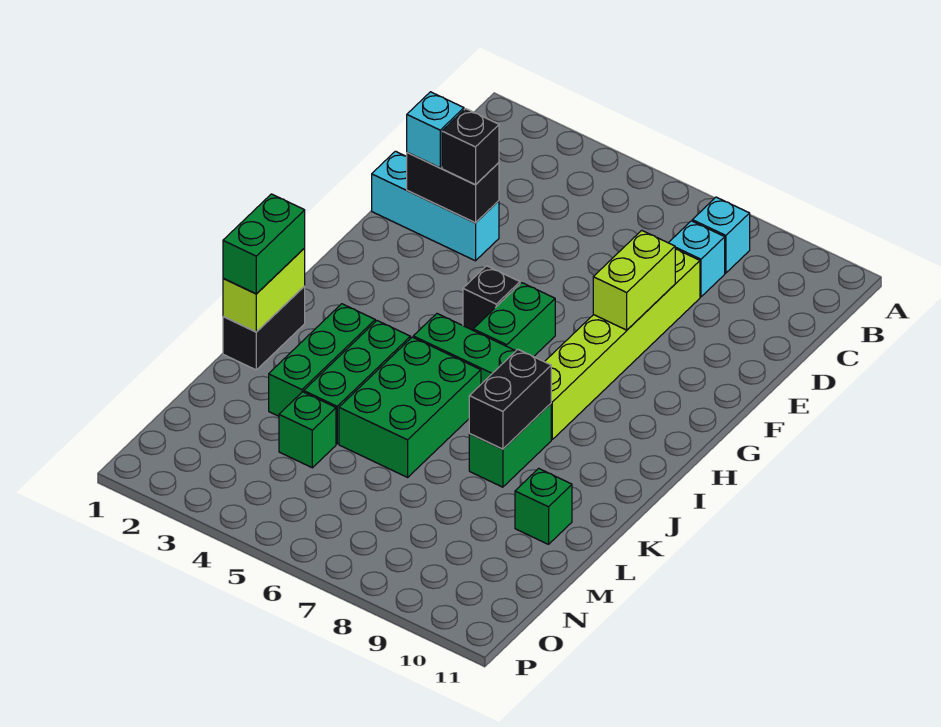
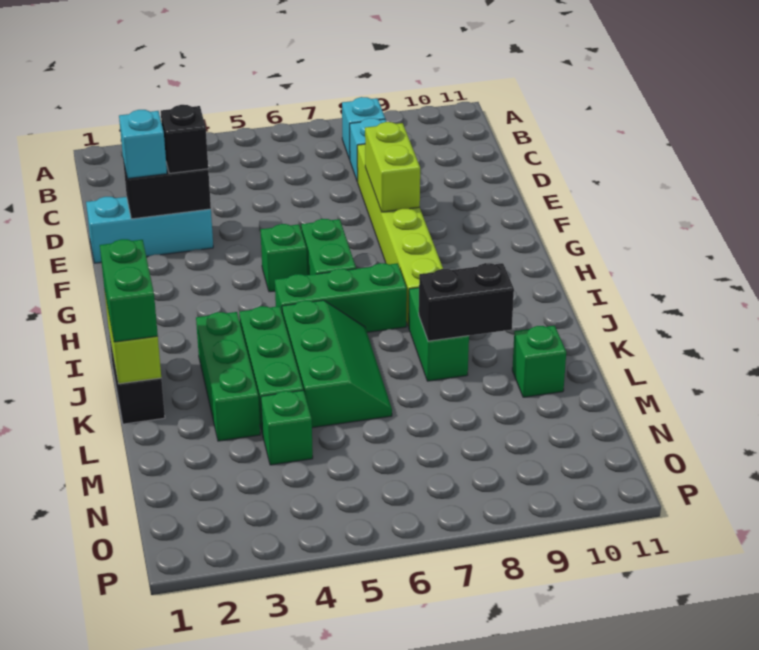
black 1x1 brick [463,266,520,330] -> green 1x1 brick [261,224,307,292]
green 2x3 brick [339,337,481,477] -> green 2x3 slope [282,300,392,428]
black 1x2 brick [469,349,551,449] -> black 1x2 brick turned to [419,263,514,341]

